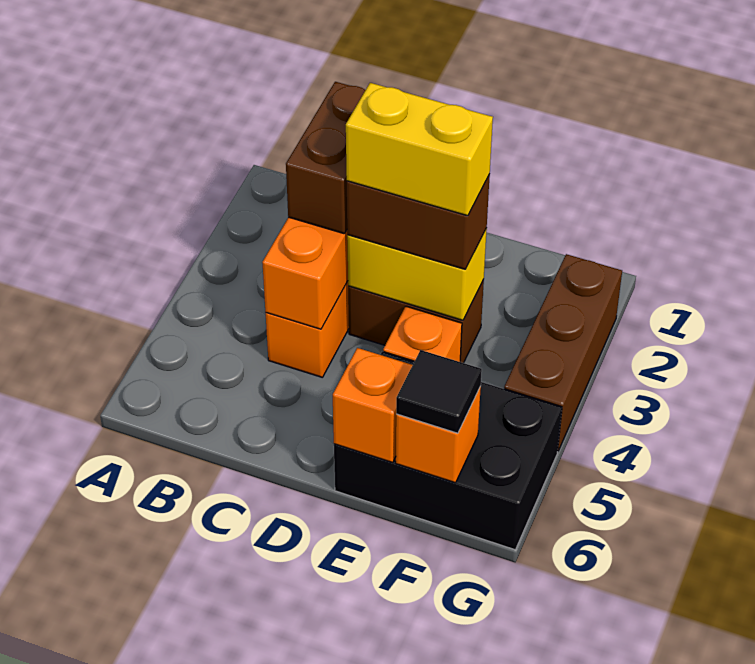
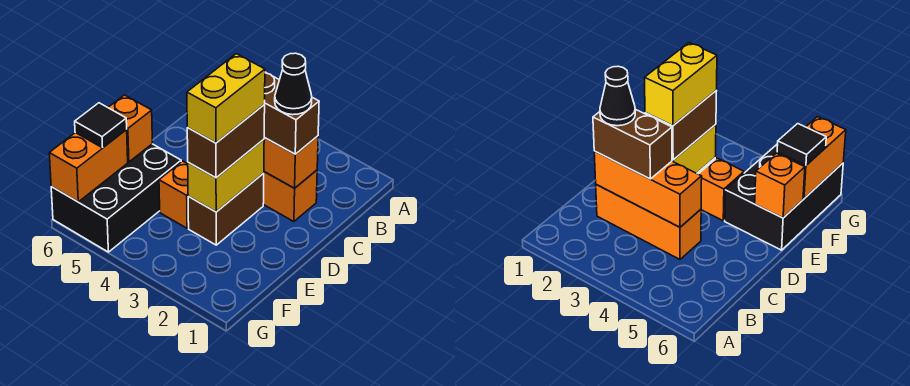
none -> black 1x1 cone [275,53,312,115]
orange 1x1 brick [396,387,481,483] -> orange 1x2 brick [49,130,128,202]
brown 1x3 brick [504,254,622,451] -> none

